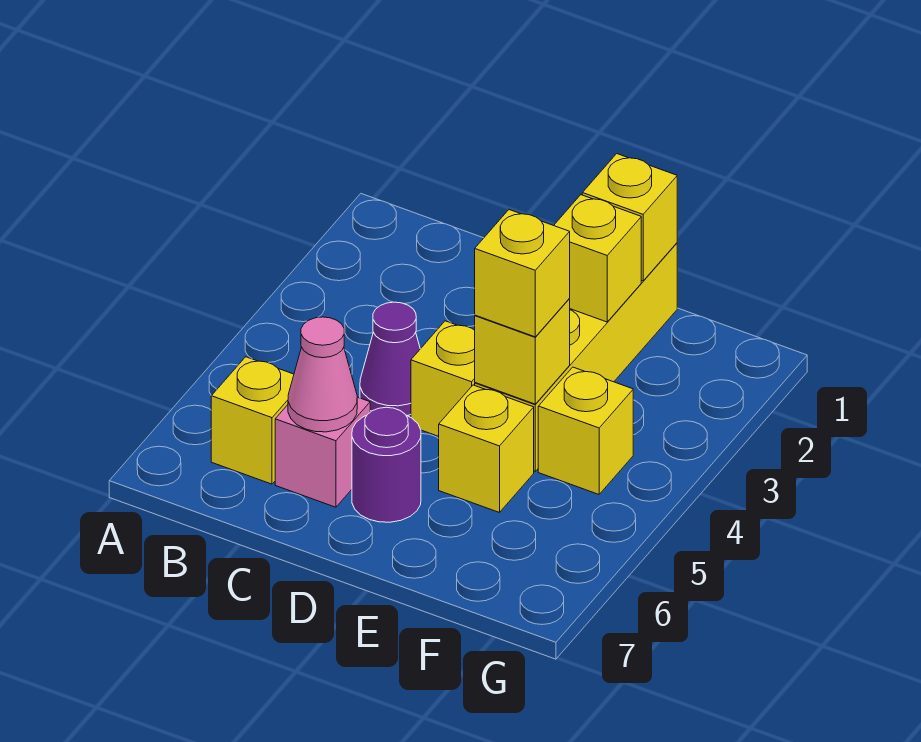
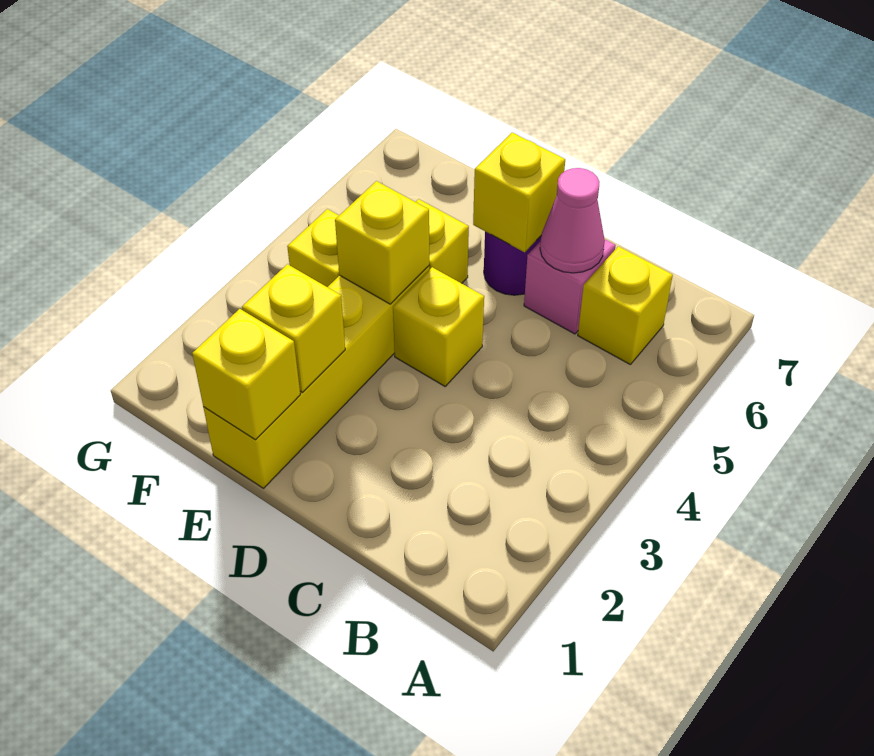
purple 1x1 cone [360,302,420,415] -> none
yellow 1x1 brick [475,210,570,337] -> yellow 1x1 brick moved to [473,132,565,252]

